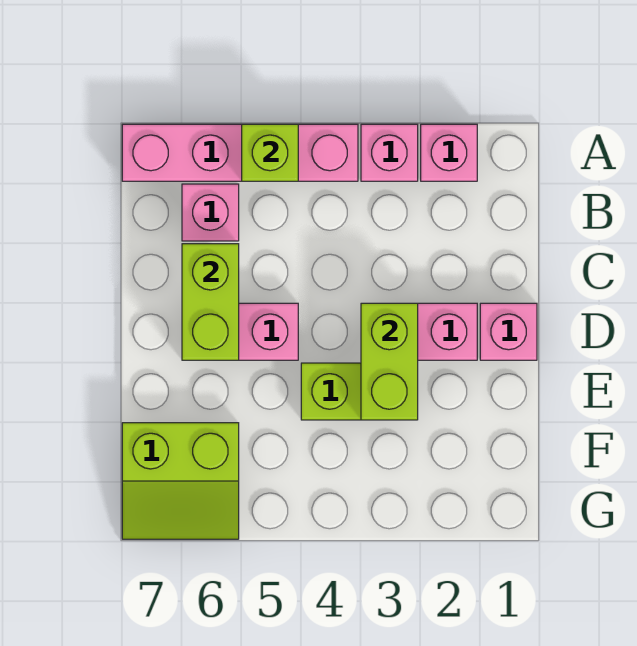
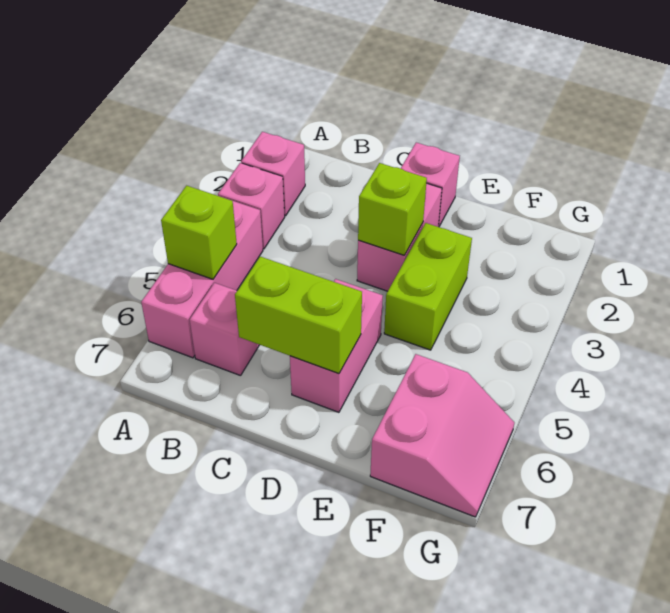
pink 1x4 brick [122,124,358,181] -> pink 1x3 brick [141,201,263,358]
lime 1x2 brick [361,303,418,420] -> lime 1x1 brick [358,163,427,255]
lime 2x2 slope [122,423,239,539] -> pink 2x2 slope [370,354,514,517]

